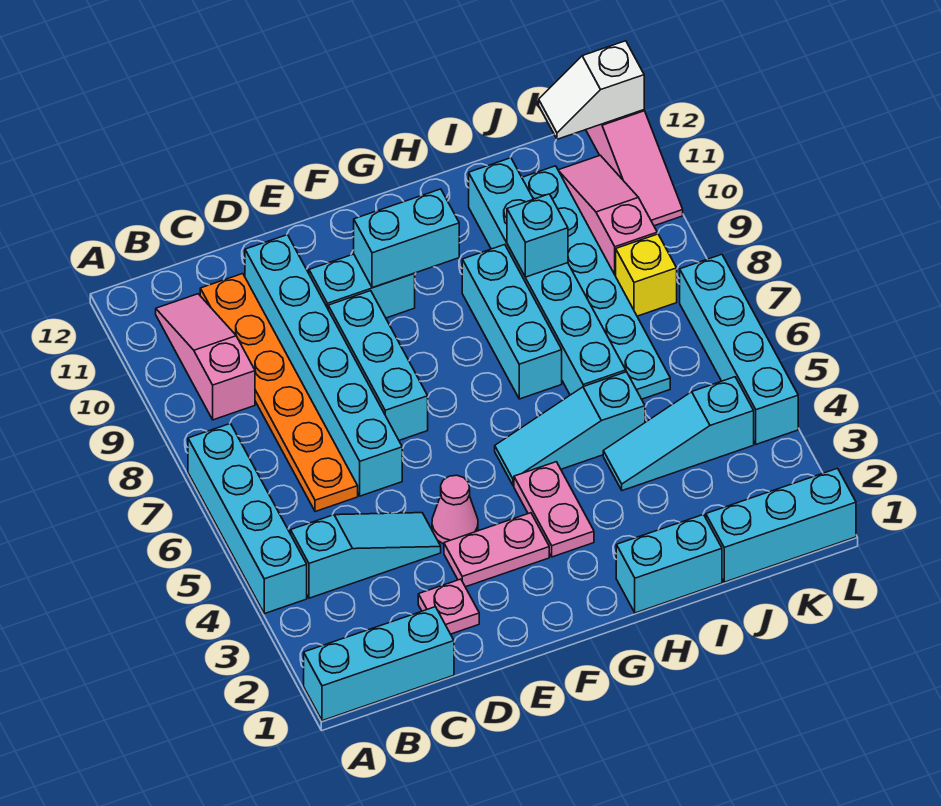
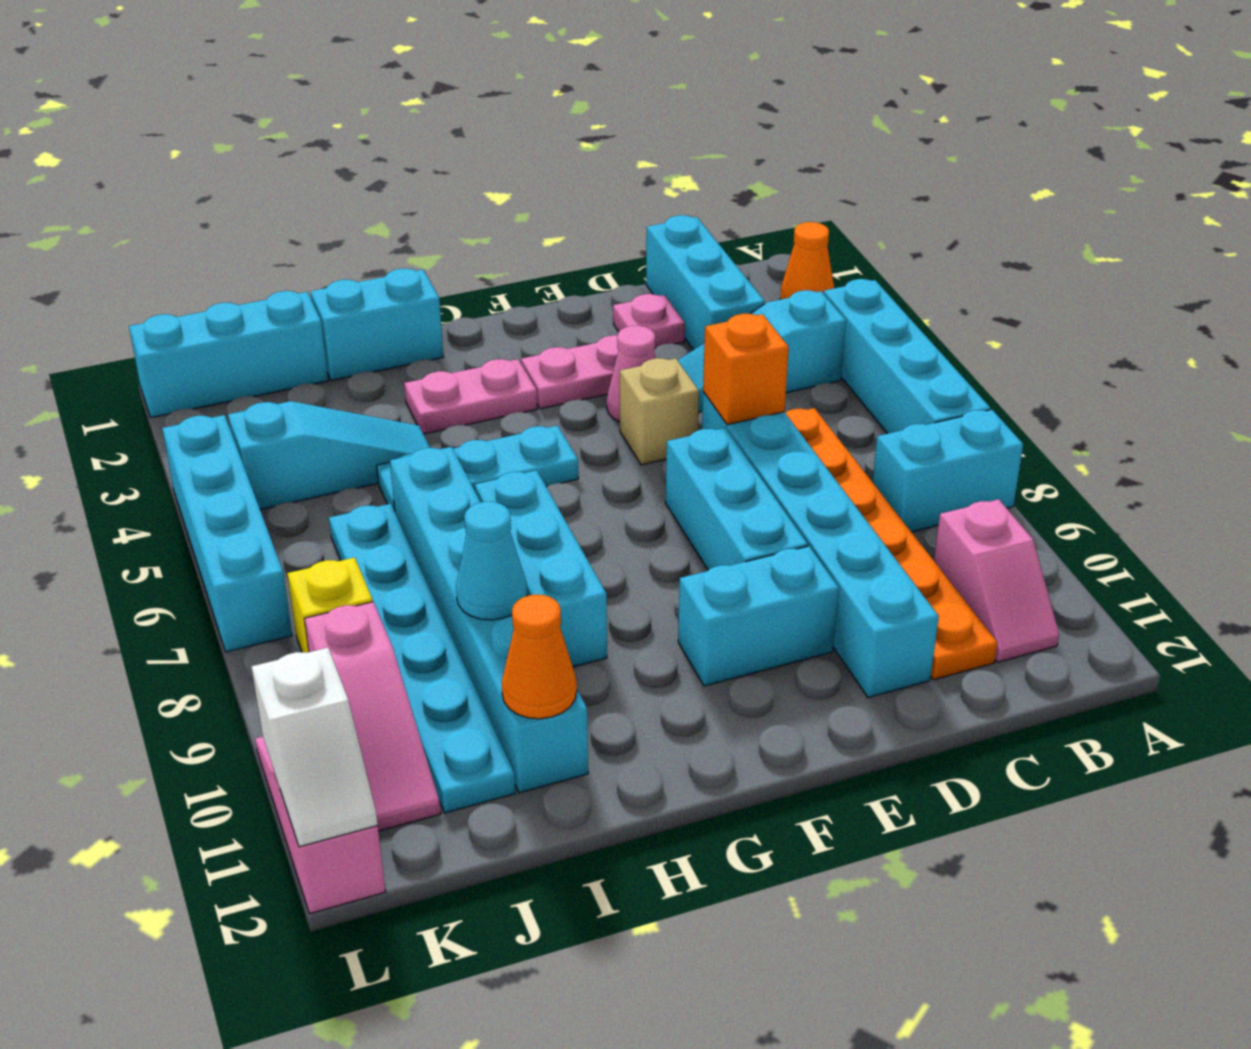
cyan 1x3 brick [304,607,454,721] -> cyan 1x3 brick turned to [646,215,765,350]
none -> orange 1x1 cone [780,222,834,300]
pink 1x3 slope [156,294,255,420] -> pink 1x2 slope [934,499,1059,662]
none -> orange 1x1 brick [703,314,789,425]
none -> tan 1x1 brick [620,358,699,465]
cyan 1x2 brick [354,189,459,288] -> cyan 1x2 brick moved to [873,410,1023,532]
pink 1x2 plate [514,462,594,557] -> pink 1x2 plate turned to [404,359,537,434]
cyan 1x3 slope [495,372,645,486] -> cyan 1x3 plate [377,426,578,511]
cyan 1x1 brick [507,194,568,277] -> cyan 1x1 cone [456,502,527,620]
none -> orange 1x1 cone [502,595,577,719]
white 1x2 slope [539,41,644,139] -> white 1x2 slope turned to [251,648,378,847]

